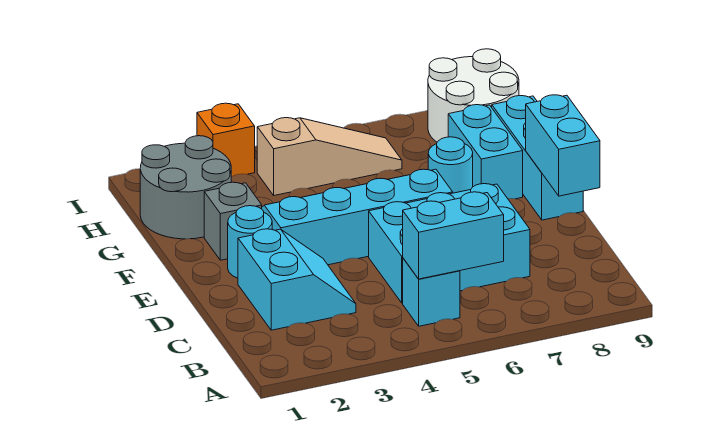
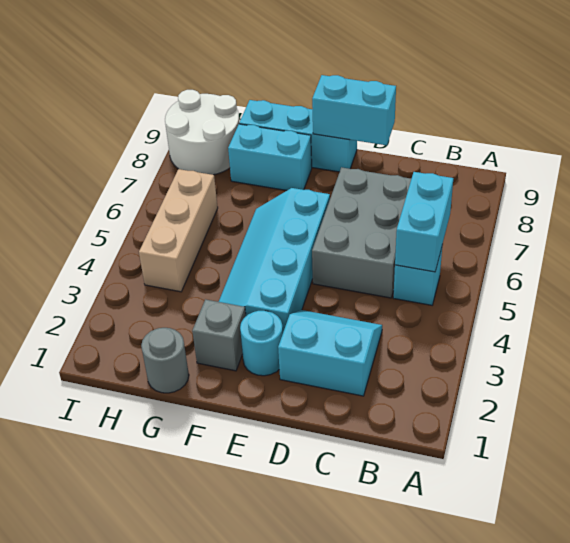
cyan 2x3 brick [369,184,530,303] -> grey 2x3 brick [312,167,411,298]
cyan 1x1 round brick [428,137,473,193] -> none
grey 2x2 round brick [140,136,231,239] -> grey 1x1 round brick [141,328,189,393]
tan 1x3 slope [257,118,402,195] -> tan 1x3 brick [139,169,218,292]
orange 1x1 brick [197,103,255,177] -> none

